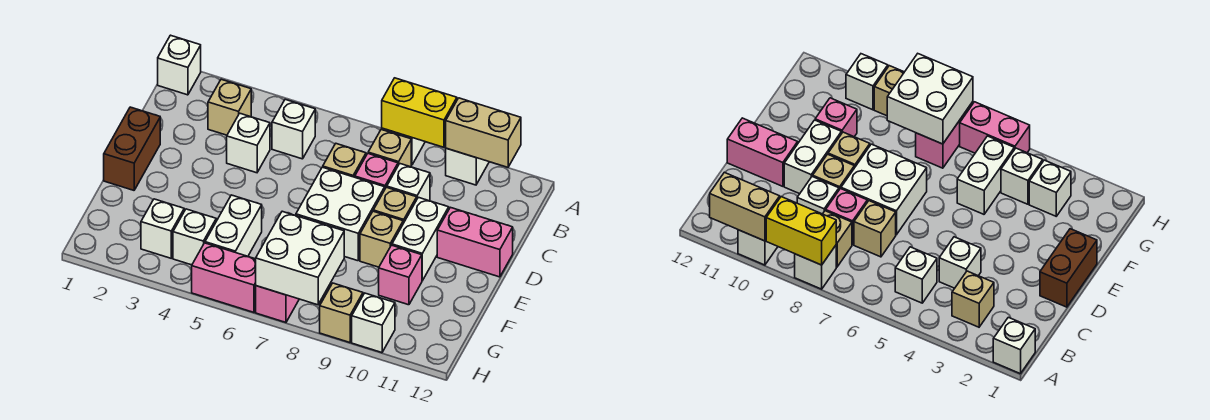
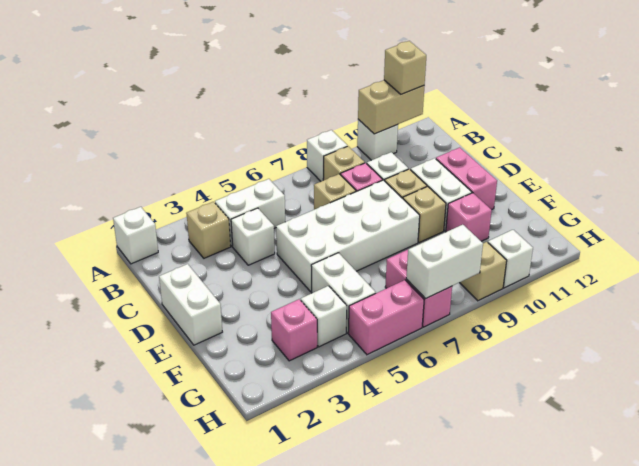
yellow 1x2 brick [382,78,457,147] -> none
none -> tan 1x1 brick [384,41,426,94]
white 1x1 brick [272,99,315,159] -> white 1x2 brick [215,179,285,246]
brown 1x2 brick [104,107,160,190] -> white 1x2 brick [159,264,222,345]
white 2x2 brick [296,167,385,261] -> white 2x4 brick [276,180,420,292]
pink 1x2 brick [437,207,513,277] -> pink 1x2 brick turned to [436,147,497,210]
white 1x1 brick [141,199,184,258] -> pink 1x1 brick [271,299,317,361]
white 2x2 brick [256,211,344,305] -> white 1x2 brick [406,225,483,299]

